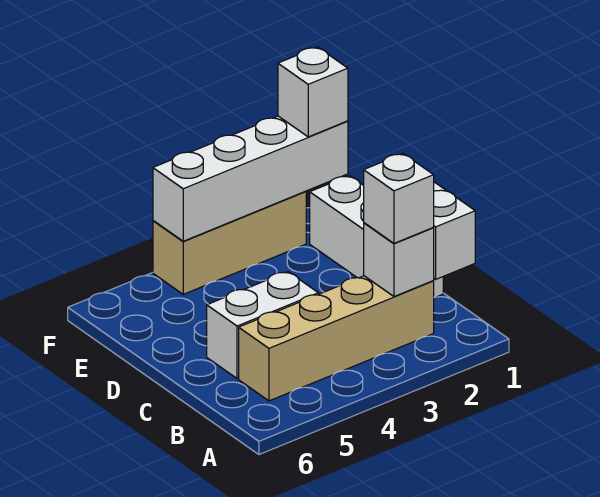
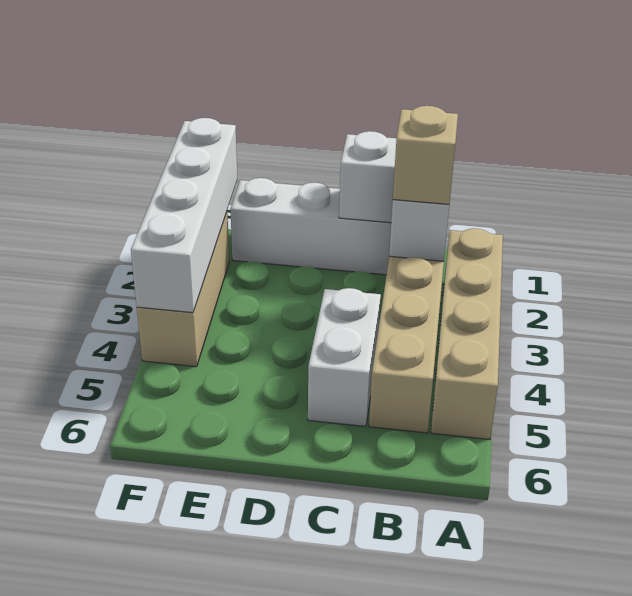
none -> tan 1x4 brick [431,228,503,439]
white 1x1 brick [364,154,434,243] -> tan 1x1 brick [393,106,458,204]
white 1x1 brick [278,47,348,137] -> none

